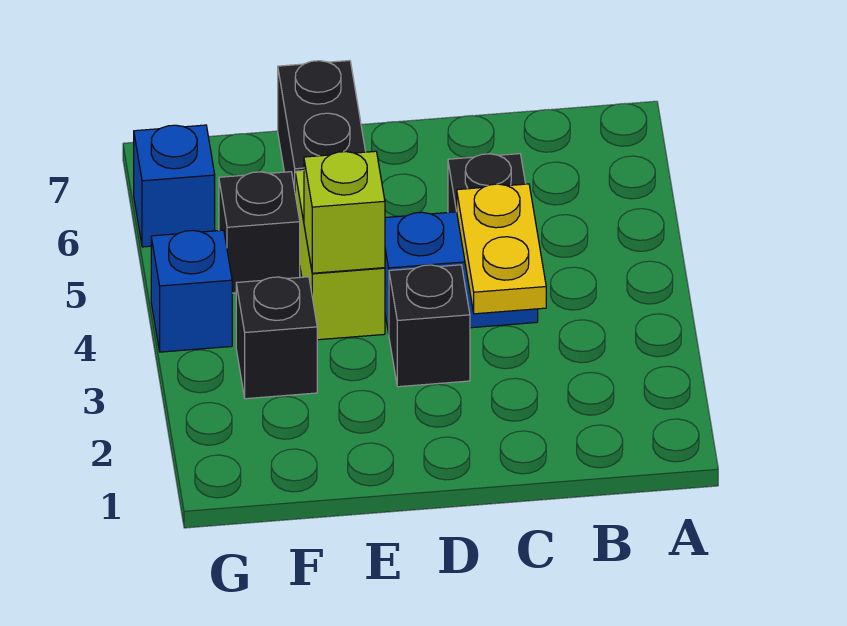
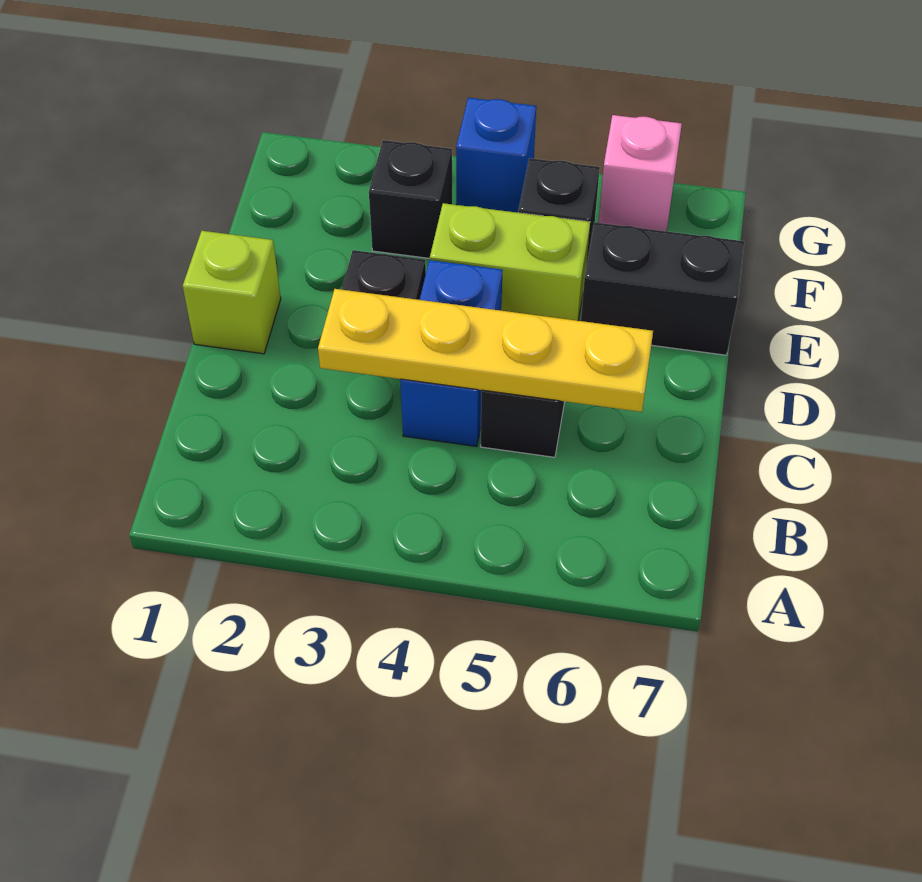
yellow 1x2 plate [456,184,546,314] -> yellow 1x4 plate [318,289,653,412]
lime 1x1 brick [304,151,385,273] -> lime 1x1 brick moved to [183,231,281,354]
blue 1x1 brick [134,125,215,247] -> pink 1x1 brick [598,115,682,231]

